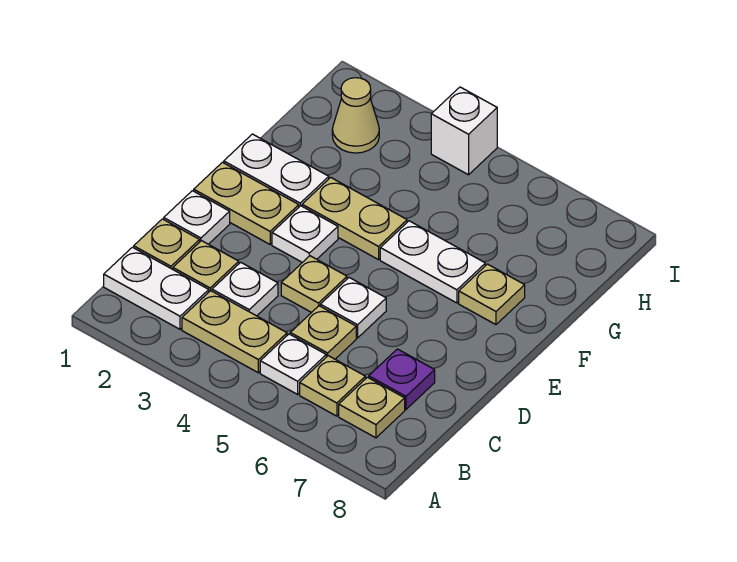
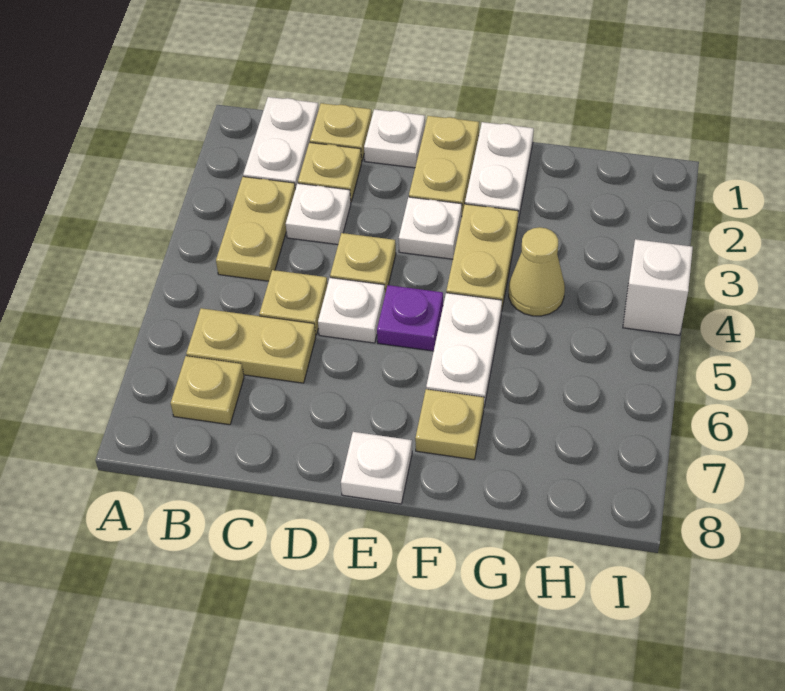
white 1x1 plate [260,334,326,394] -> white 1x1 plate moved to [341,432,412,504]
tan 1x1 plate [300,356,365,416] -> tan 1x2 plate [186,308,316,383]
purple 1x1 plate [369,349,435,409] -> purple 1x1 plate moved to [377,285,443,351]
tan 1x1 cone [332,78,379,153] -> tan 1x1 cone moved to [509,227,565,316]

